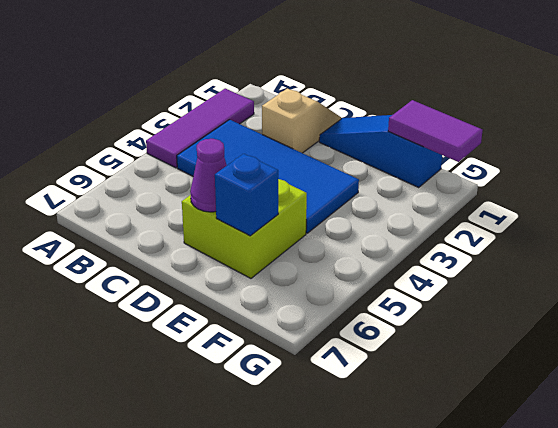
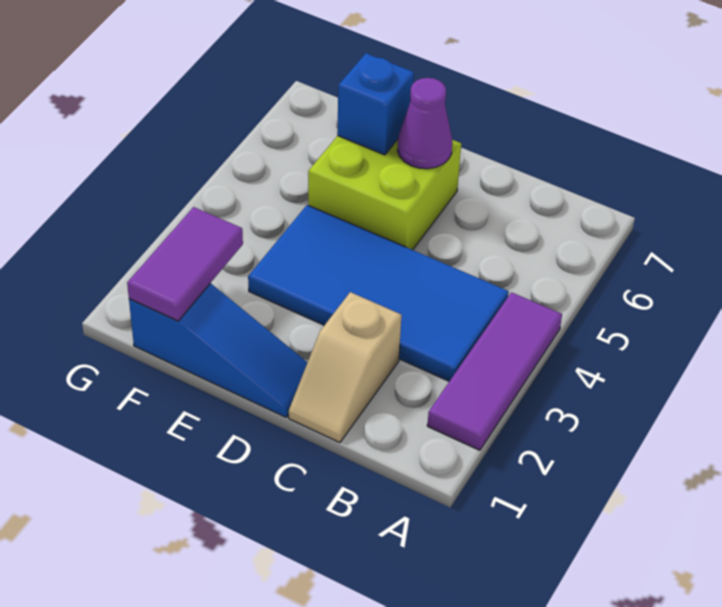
purple 1x2 tile [388,100,483,162] -> purple 1x2 tile turned to [127,207,243,321]

